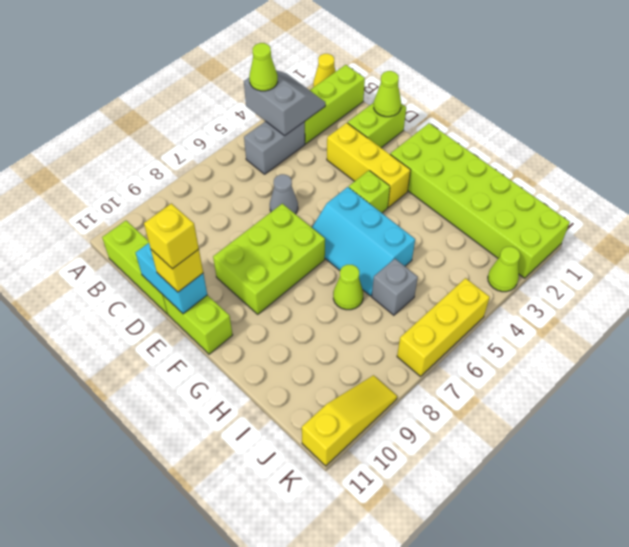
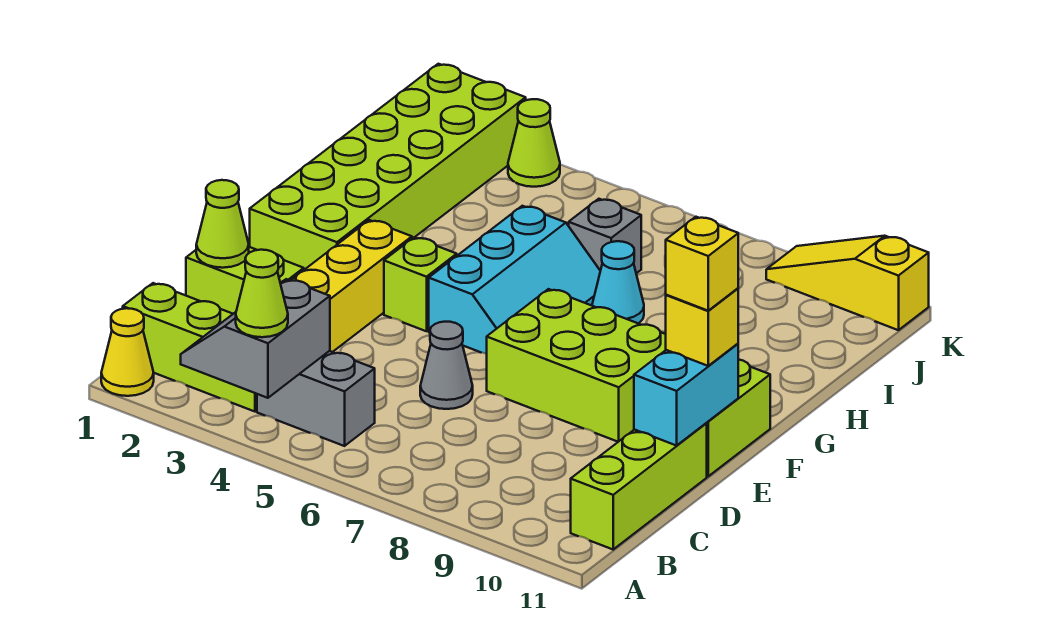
lime 1x1 cone [333,265,363,310] -> cyan 1x1 cone [592,241,644,323]
yellow 1x3 brick [397,278,490,377] -> none

